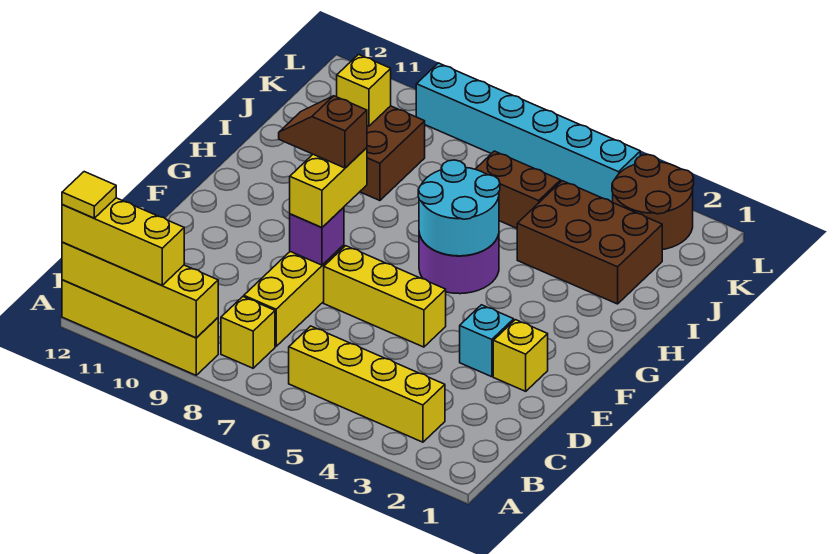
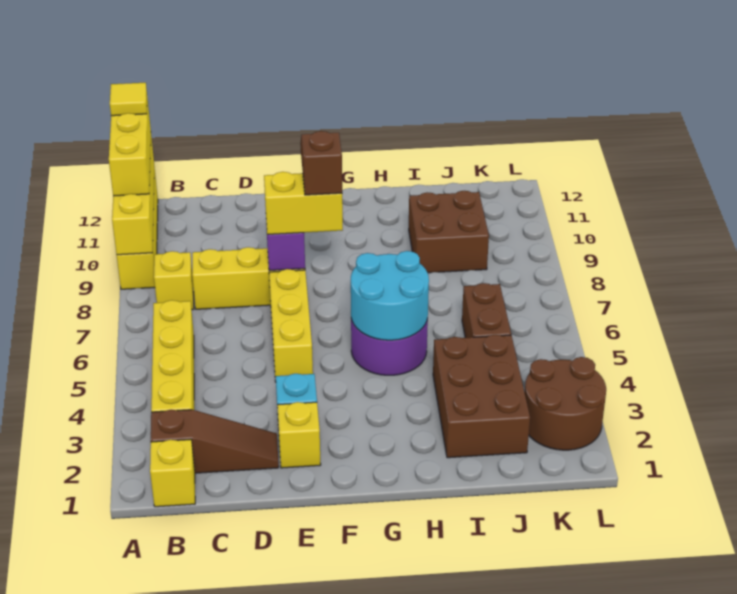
none -> brown 1x3 slope [151,410,279,473]
yellow 1x1 brick [337,54,391,126] -> yellow 1x1 brick moved to [150,440,195,507]
cyan 1x6 brick [416,63,640,203] -> none

